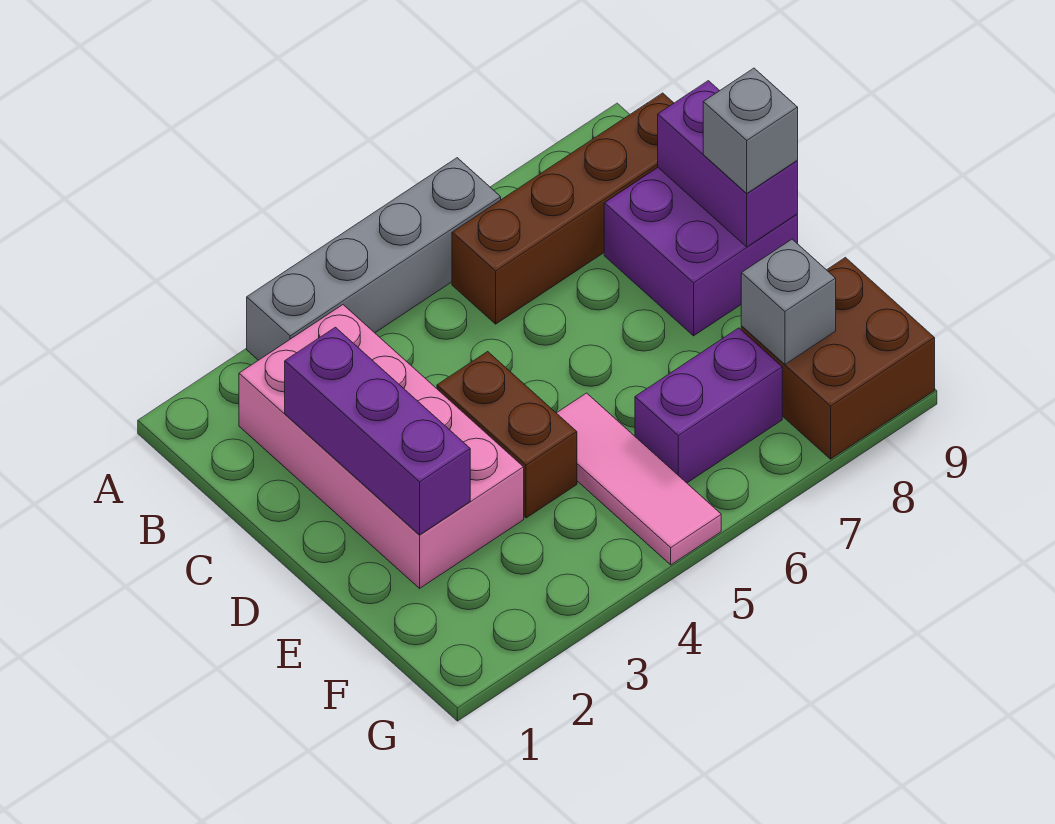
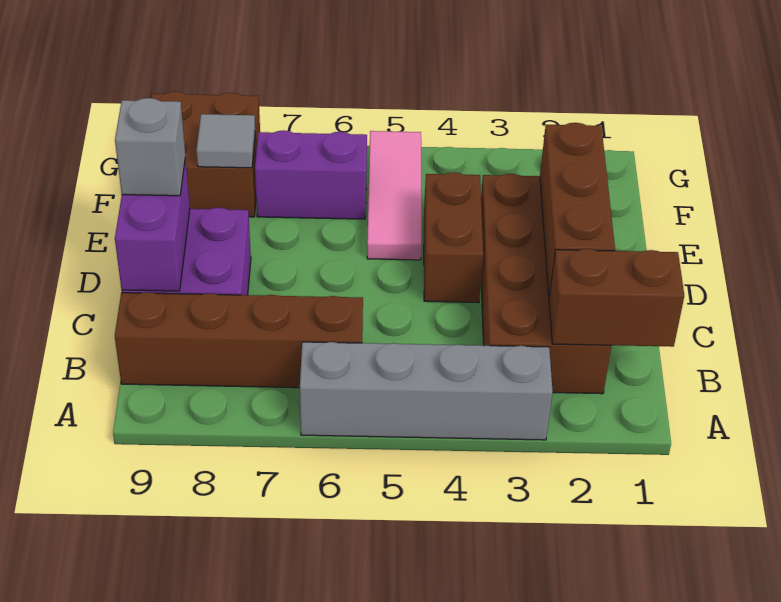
none -> brown 1x2 brick [549,249,684,347]
pink 2x4 brick [239,305,524,588] -> brown 2x4 brick [481,174,611,394]
purple 1x3 brick [285,327,470,535] -> brown 1x3 brick [540,123,615,297]
grey 1x1 brick [741,239,836,364] -> grey 1x1 tile [196,114,255,168]

